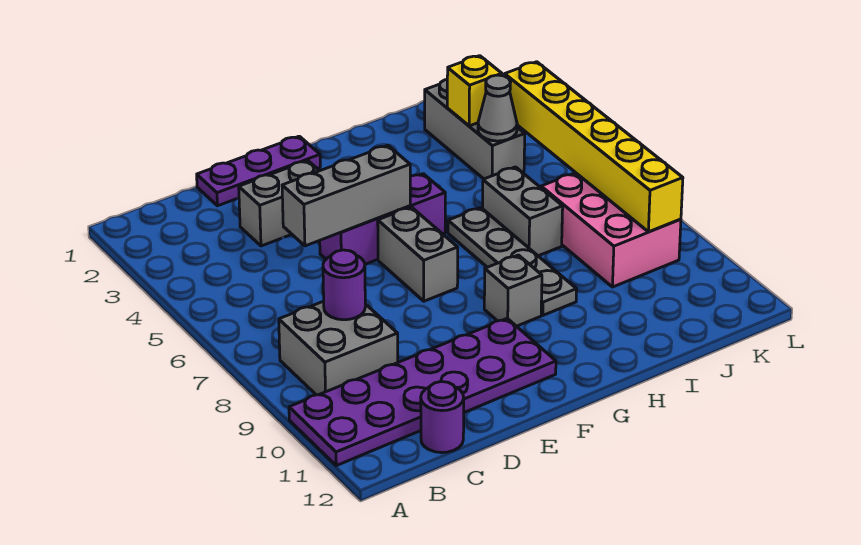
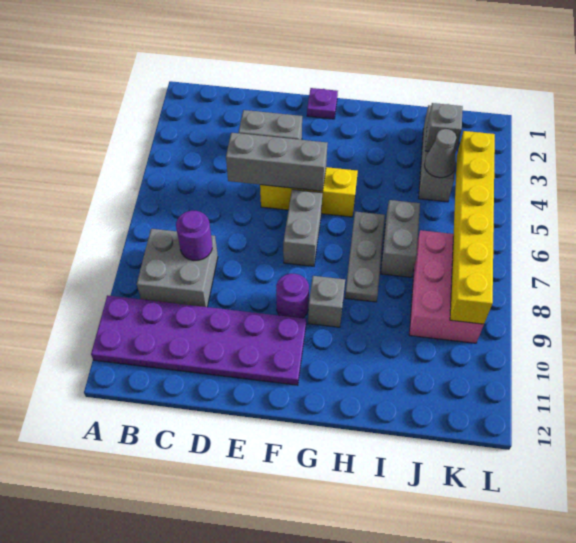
purple 1x1 round brick [421,382,464,453] -> purple 1x1 round brick moved to [276,274,309,318]
purple 1x3 plate [197,136,320,206] -> purple 1x1 plate [307,88,338,119]
purple 1x3 brick [320,174,445,264] -> yellow 1x3 brick [260,167,358,217]
grey 1x4 plate [448,208,577,315] -> grey 1x3 plate [345,212,385,302]
yellow 1x1 brick [447,56,502,126] -> grey 1x1 brick [425,103,463,154]

